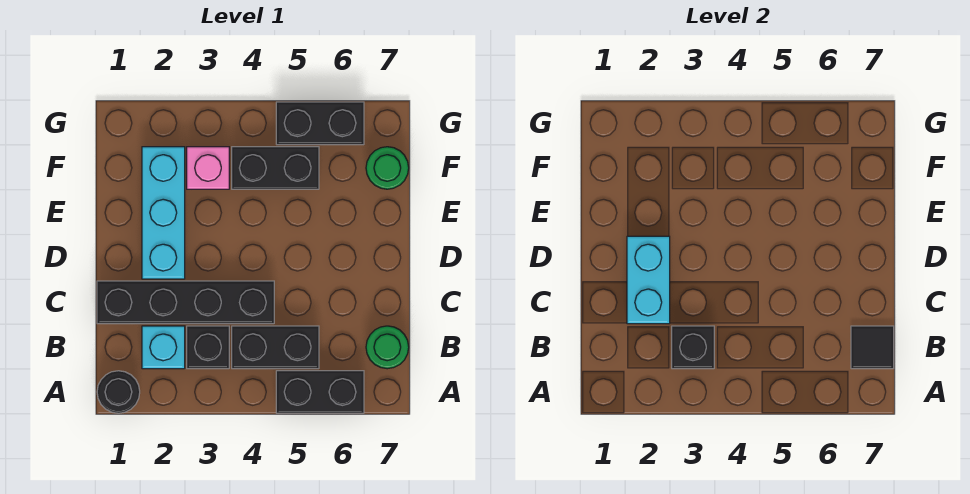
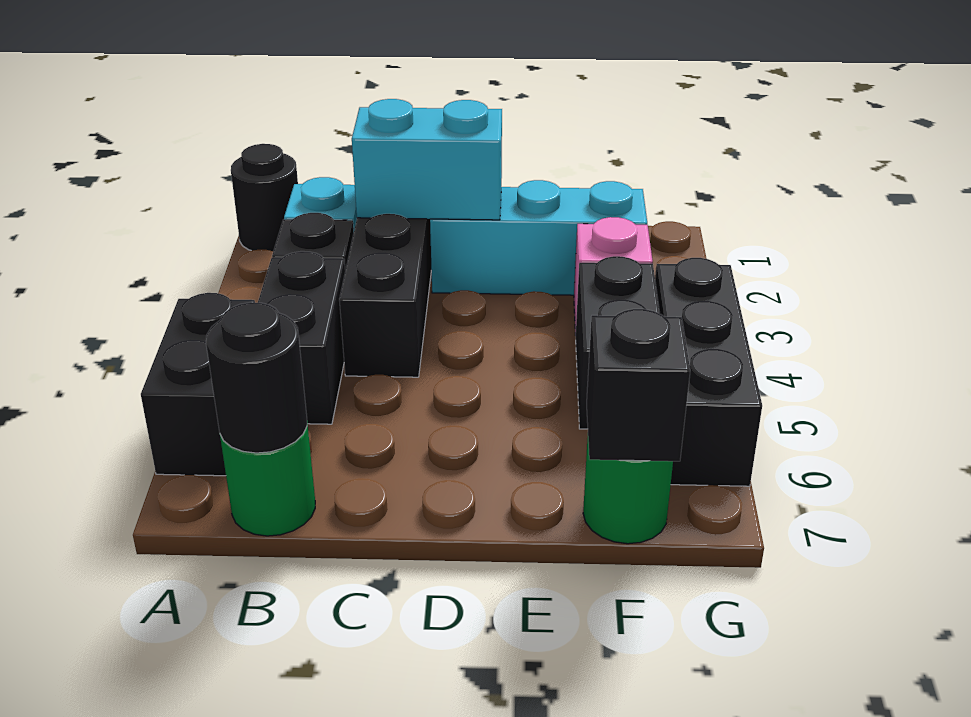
black 1x1 brick [672,326,714,369] -> black 1x1 brick moved to [587,309,690,461]
black 1x1 tile [851,326,894,369] -> black 1x1 round brick [206,302,307,453]
black 1x2 brick [276,102,364,145] -> black 1x3 brick [655,258,762,486]

